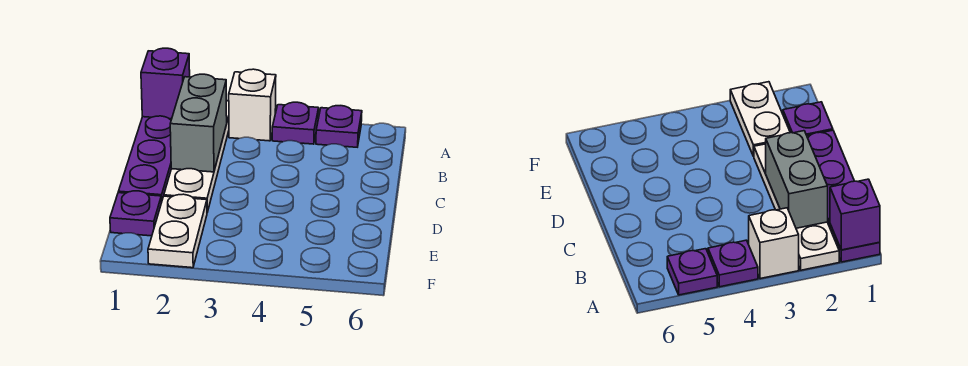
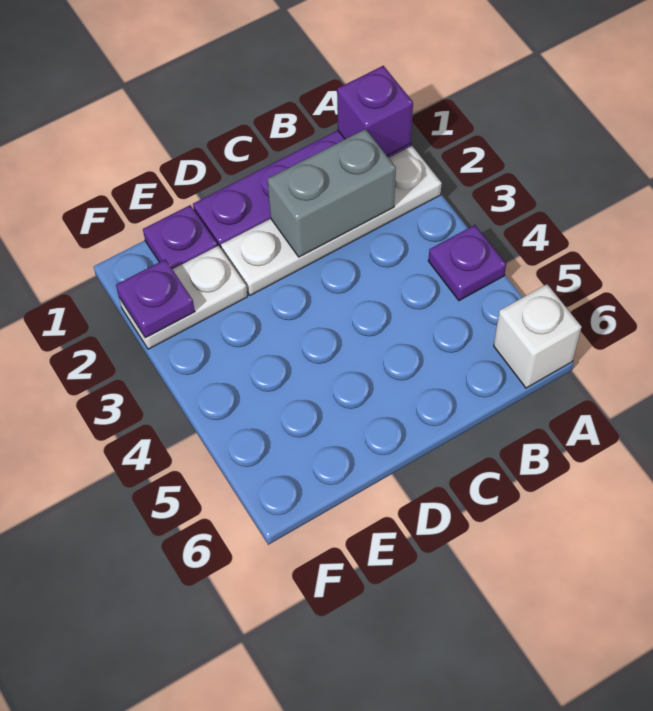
white 1x1 brick [229,69,276,141] -> white 1x1 brick moved to [494,284,582,388]
purple 1x1 plate [316,106,362,147] -> purple 1x1 plate moved to [116,259,195,338]

